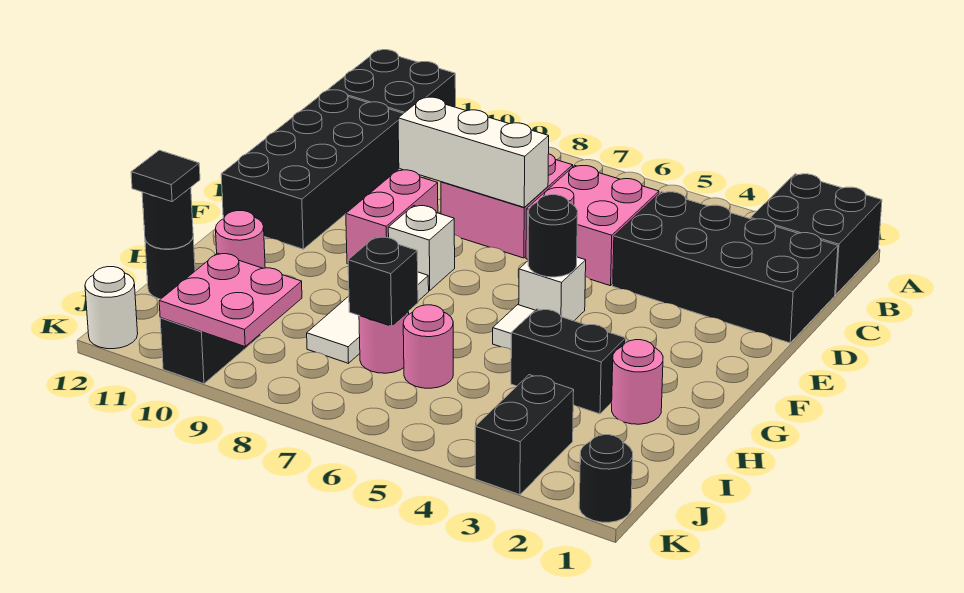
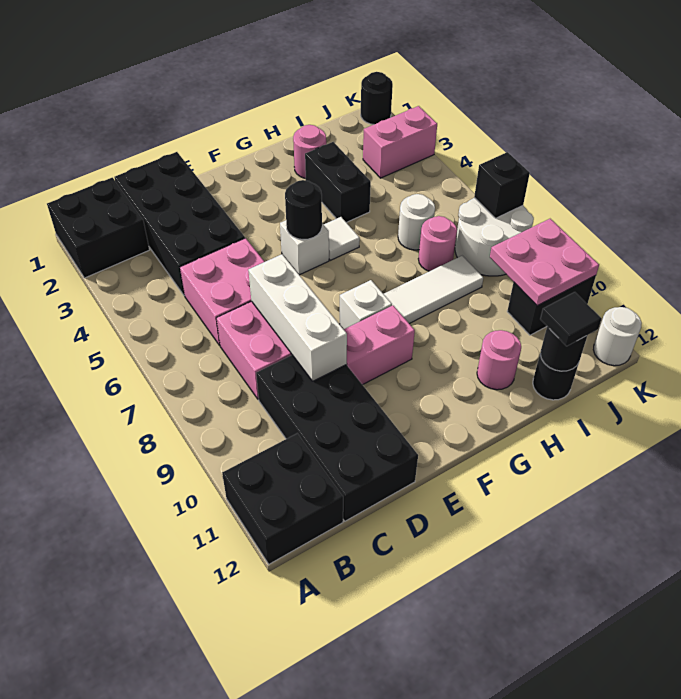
black 2x4 brick [221,90,403,249] -> black 2x4 brick turned to [256,355,418,521]
pink 1x1 round brick [403,305,453,388] -> white 1x1 round brick [398,194,435,250]
black 1x1 brick [348,237,418,326] -> black 1x1 brick moved to [474,152,530,218]
black 1x2 brick [475,375,574,495] -> pink 1x2 brick [363,106,437,178]
none -> white 2x2 round brick [455,198,534,276]

